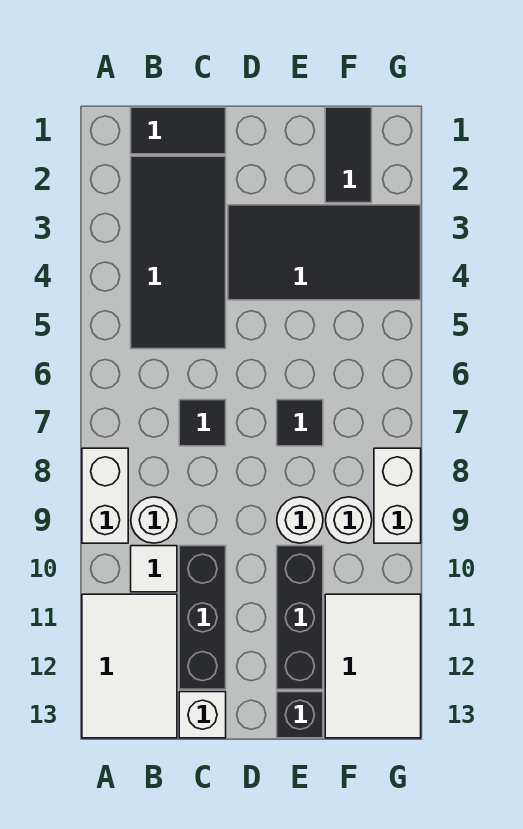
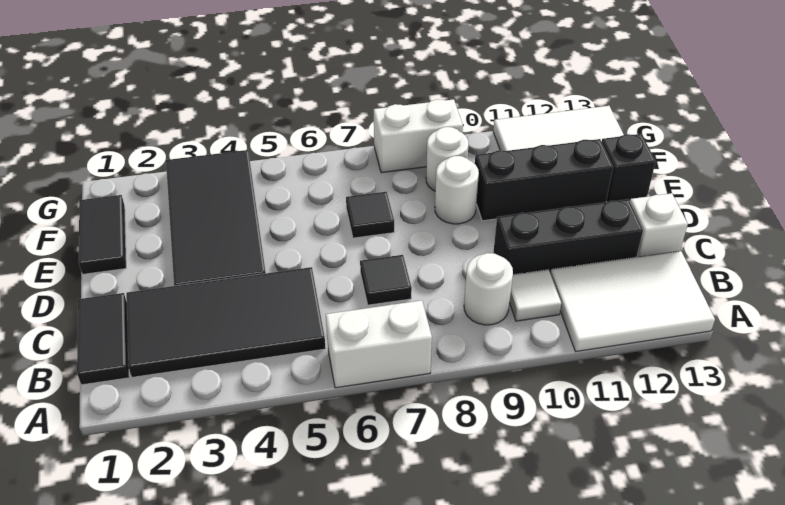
white 1x2 brick [82,448,128,543] -> white 1x2 brick moved to [326,300,432,388]
black 1x2 tile [325,107,372,203] -> black 1x2 tile turned to [79,195,126,274]

